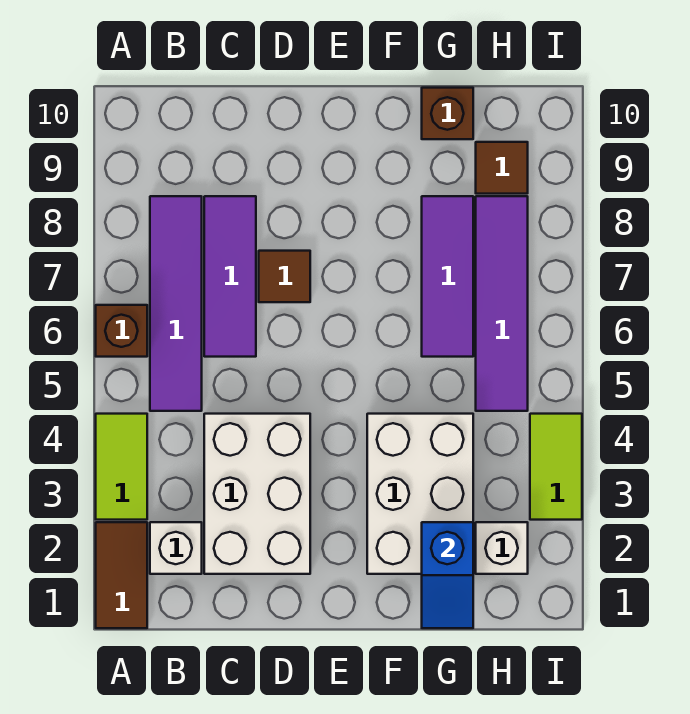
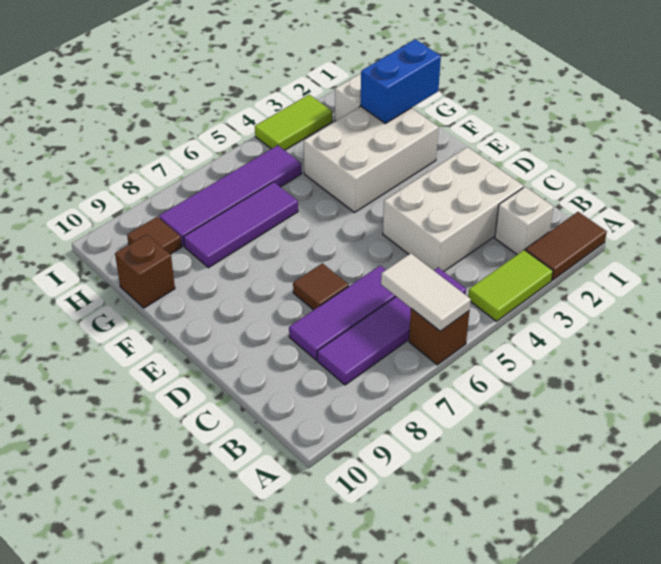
none -> white 1x2 tile [381,253,471,331]
blue 1x2 slope [422,522,473,628] -> blue 1x2 brick [360,39,441,123]

